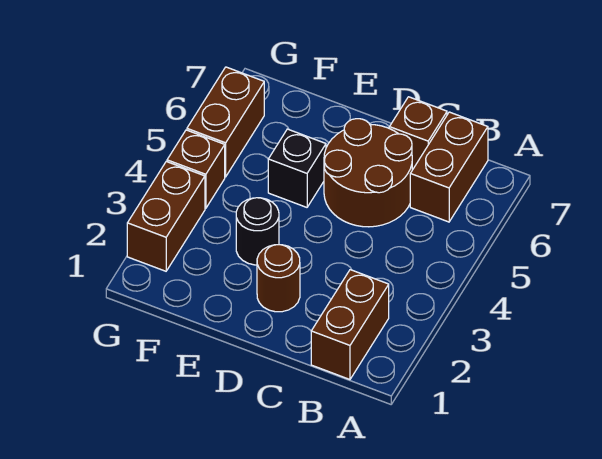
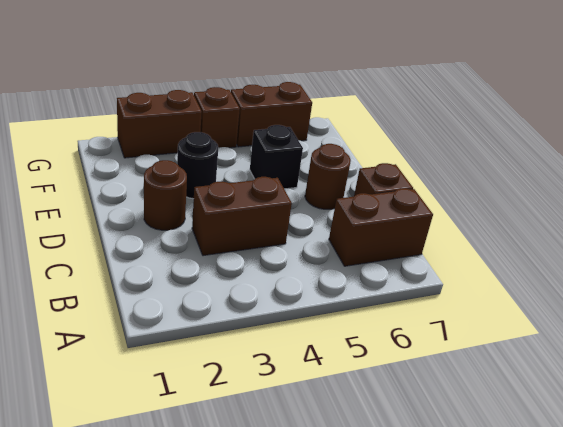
brown 1x2 brick [311,270,389,379] -> brown 1x2 brick moved to [192,177,292,256]
brown 2x2 round brick [324,119,412,227] -> brown 1x1 round brick [305,144,351,209]

